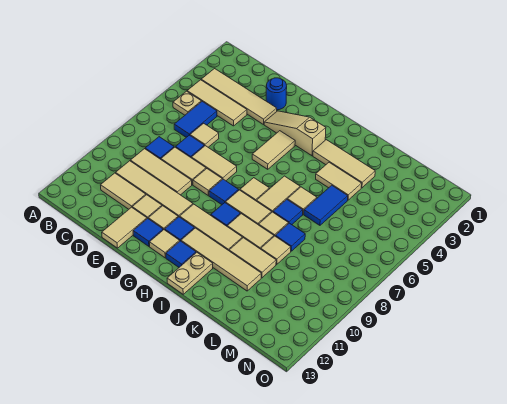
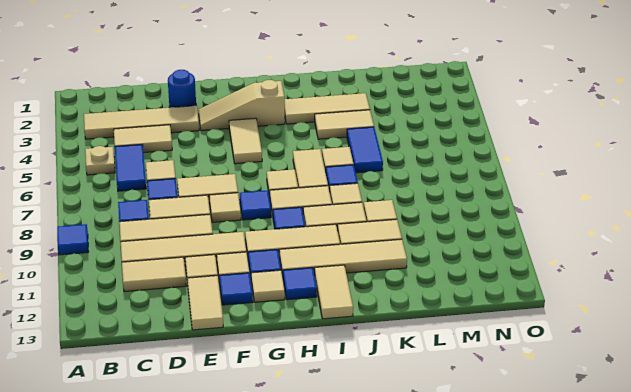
tan 1x3 tile [187,80,247,126] -> tan 1x2 tile [114,125,172,153]
tan 1x2 plate [167,252,213,294] -> tan 1x2 tile [315,265,353,319]
blue 1x1 tile [276,223,305,251] -> blue 1x1 tile moved to [57,224,89,255]

